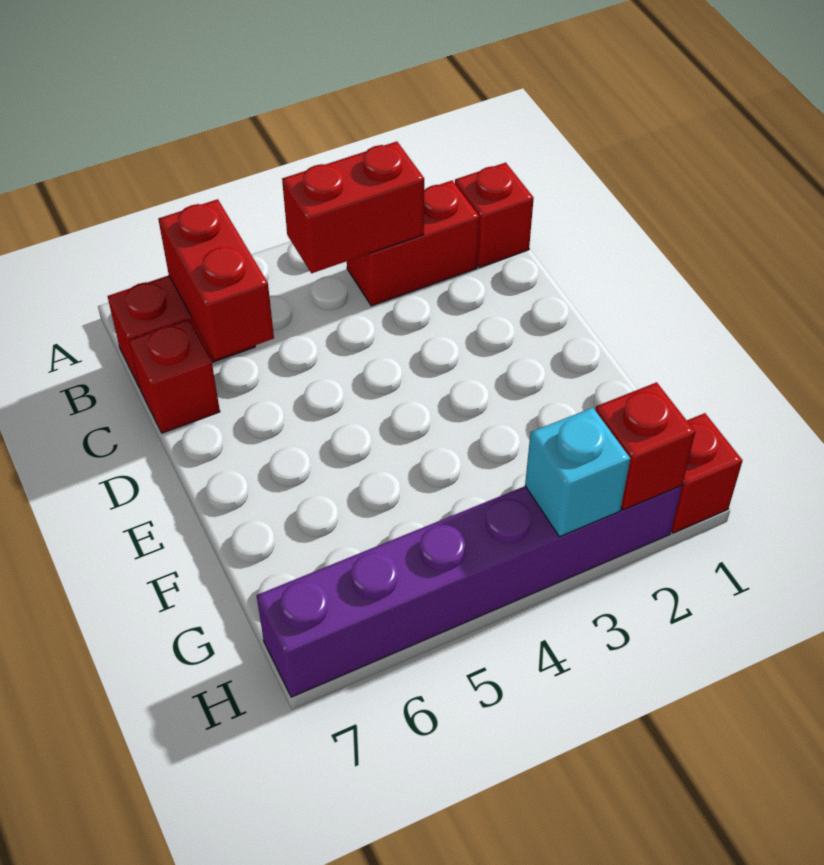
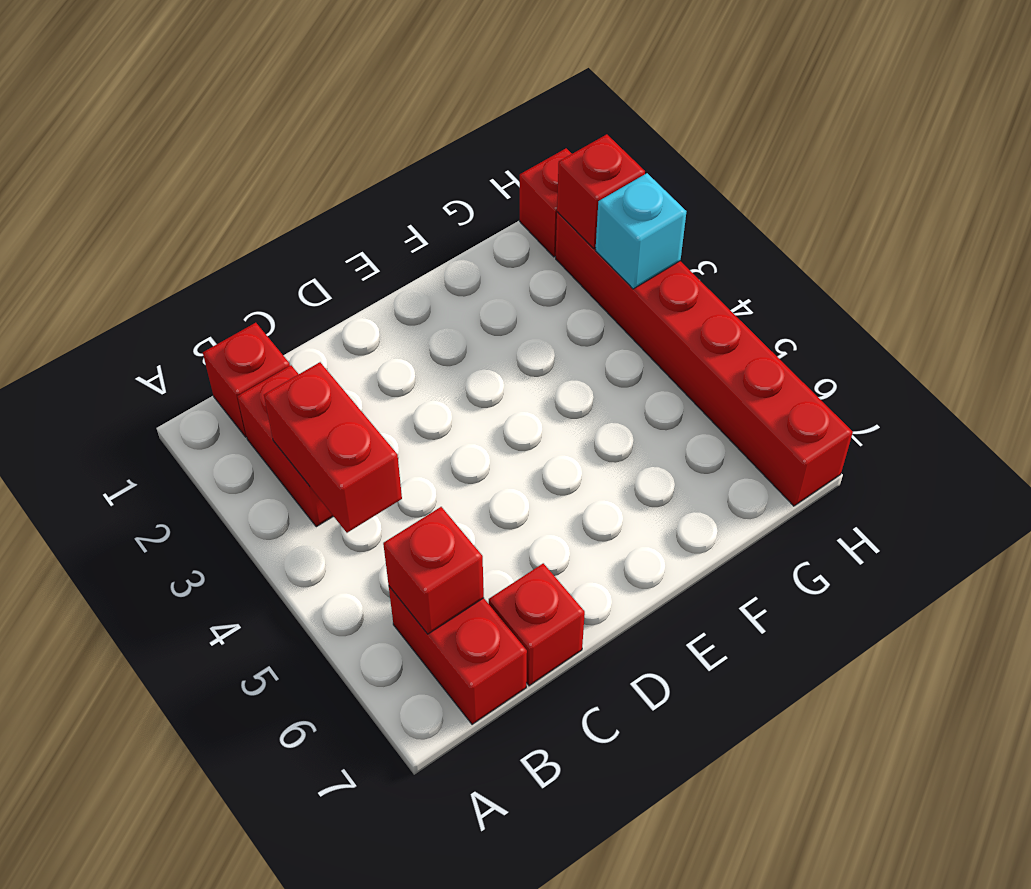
red 1x2 brick [158,199,274,359] -> red 1x1 brick [383,507,484,634]
purple 1x6 brick [257,486,682,697] -> red 1x6 brick [556,212,853,506]

